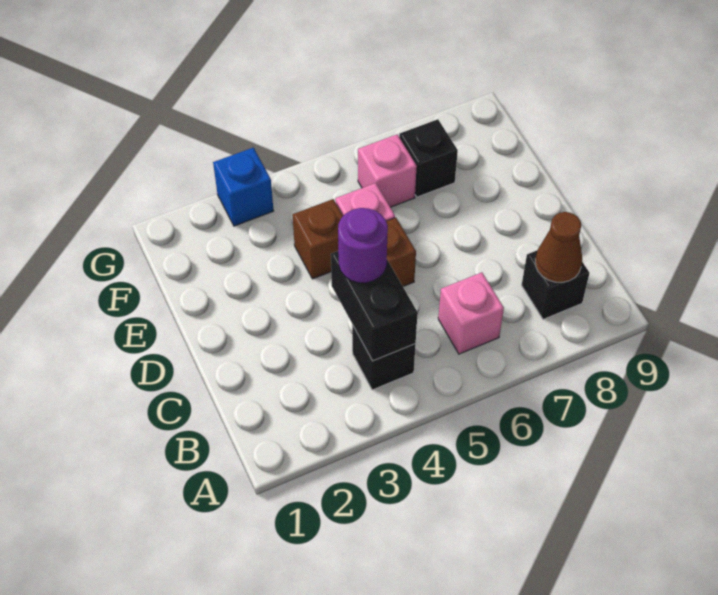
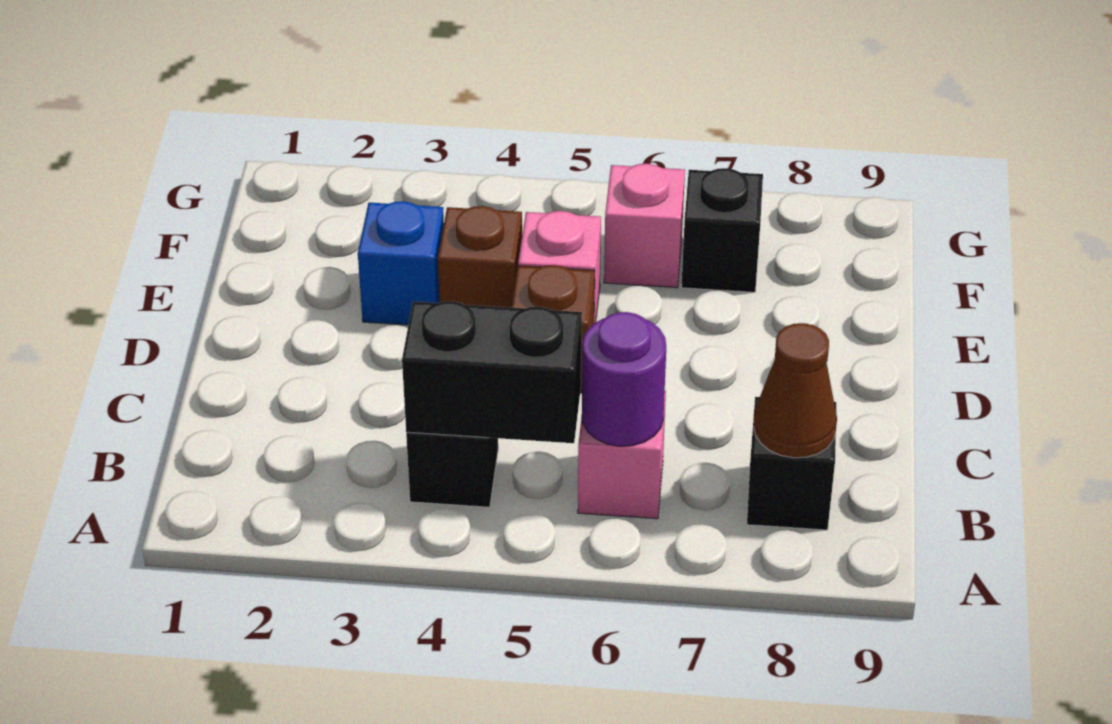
black 1x2 brick [331,251,418,361] -> black 1x2 brick turned to [402,301,582,443]
purple 1x1 round brick [338,208,388,283] -> purple 1x1 round brick moved to [582,312,666,446]
blue 1x1 brick [213,148,273,226] -> blue 1x1 brick moved to [358,201,444,325]

